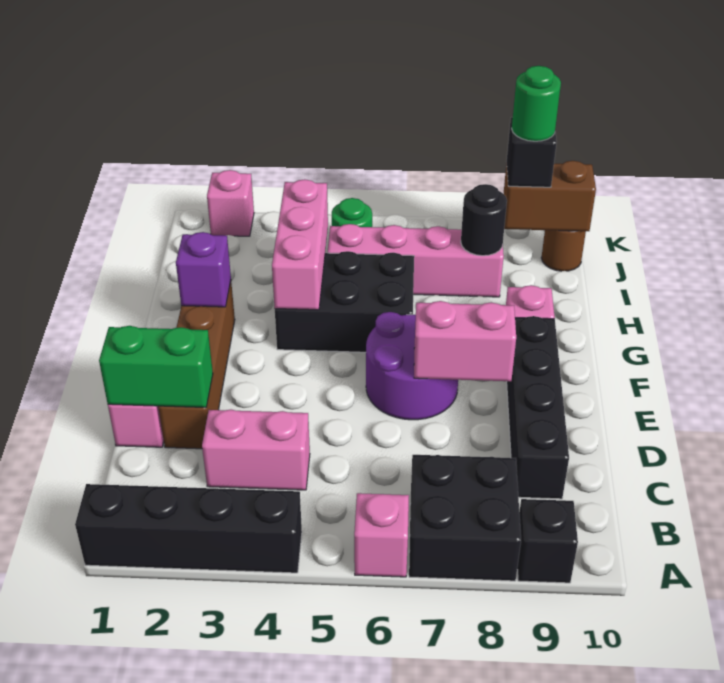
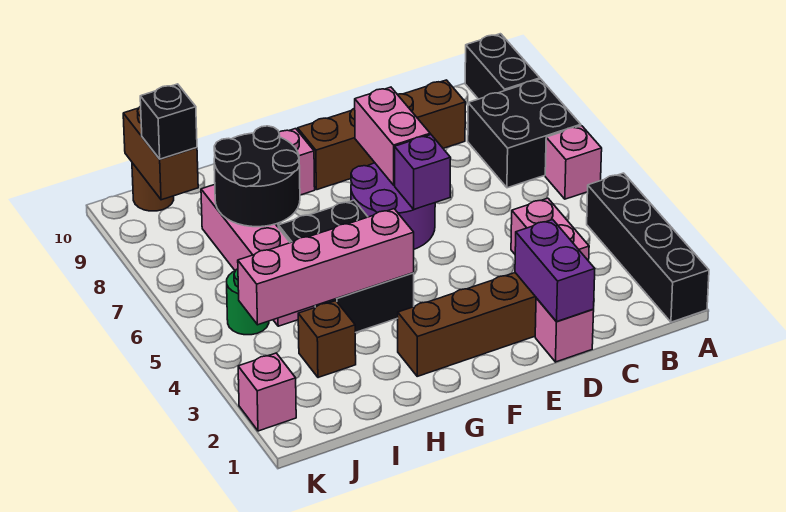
black 1x1 brick [517,499,578,583] -> black 1x2 brick [465,34,540,99]
black 1x4 brick [507,316,569,499] -> brown 1x4 brick [298,80,465,190]
green 1x2 brick [99,326,213,408] -> purple 1x2 brick [515,220,595,322]
purple 1x1 brick [176,232,231,307] -> purple 1x1 brick moved to [395,135,451,209]
pink 1x3 brick [272,179,328,310] -> pink 1x4 brick [238,209,414,325]
none -> brown 1x1 brick [298,301,356,378]
black 1x1 round brick [461,184,507,256] -> black 2x2 round brick [214,126,300,227]
green 1x1 round brick [512,66,561,141] -> none

